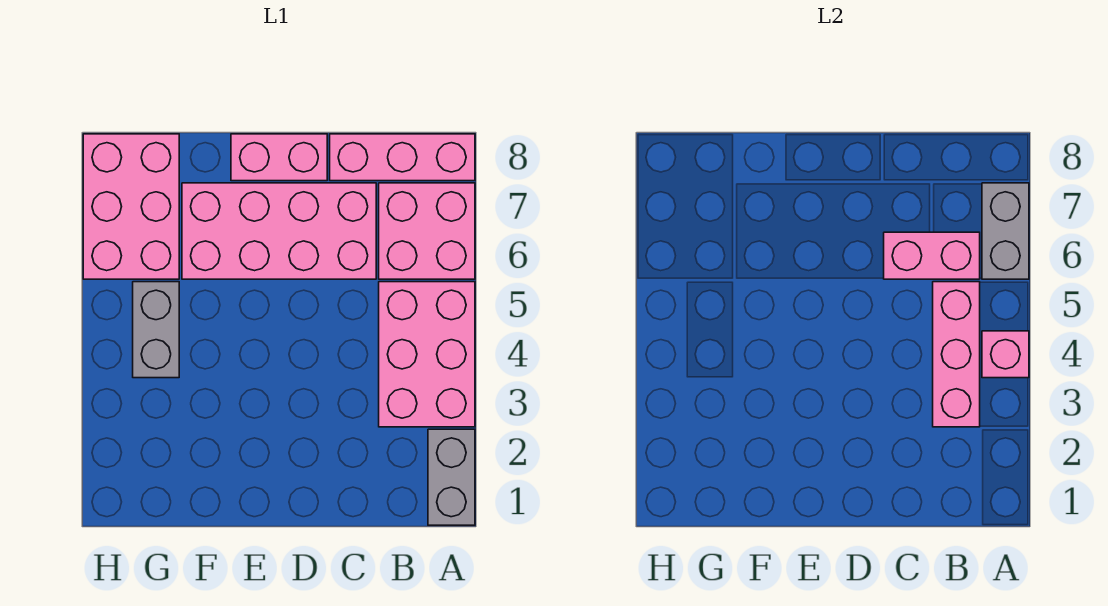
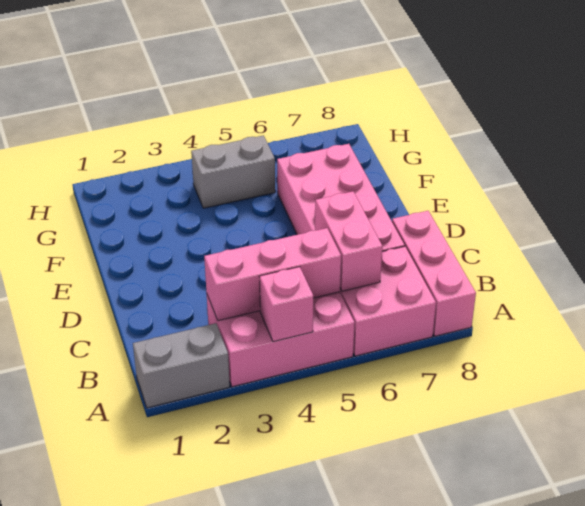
grey 1x2 brick [982,183,1029,279] -> none
pink 1x2 brick [231,134,327,181] -> none
pink 2x3 brick [83,134,179,279] -> none

